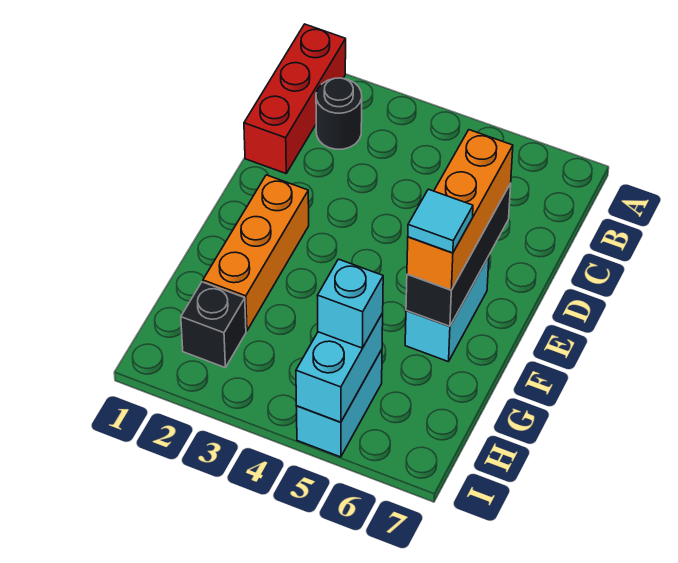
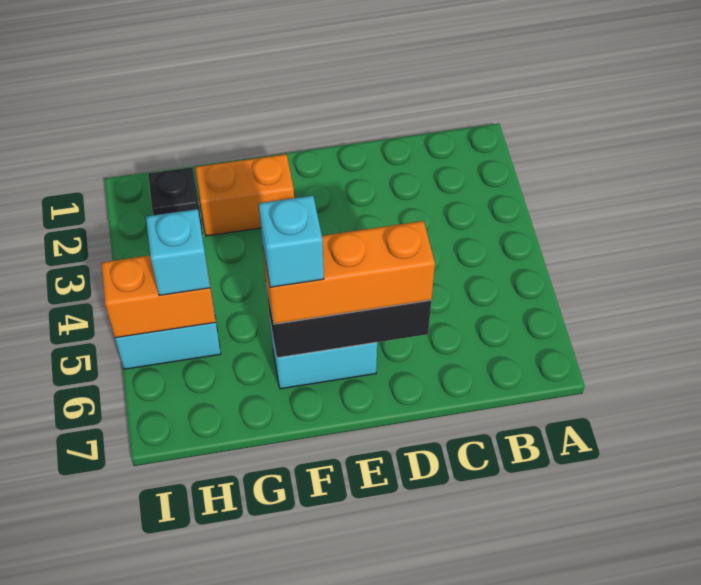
red 1x3 brick [244,24,346,173] -> none
black 1x1 round brick [316,78,362,149] -> none
orange 1x3 brick [203,175,309,331] -> orange 1x2 brick [195,154,294,236]
cyan 1x1 tile [408,189,473,253] -> cyan 1x1 brick [259,196,324,287]
cyan 1x2 brick [296,313,383,422] -> orange 1x2 brick [101,255,216,338]

